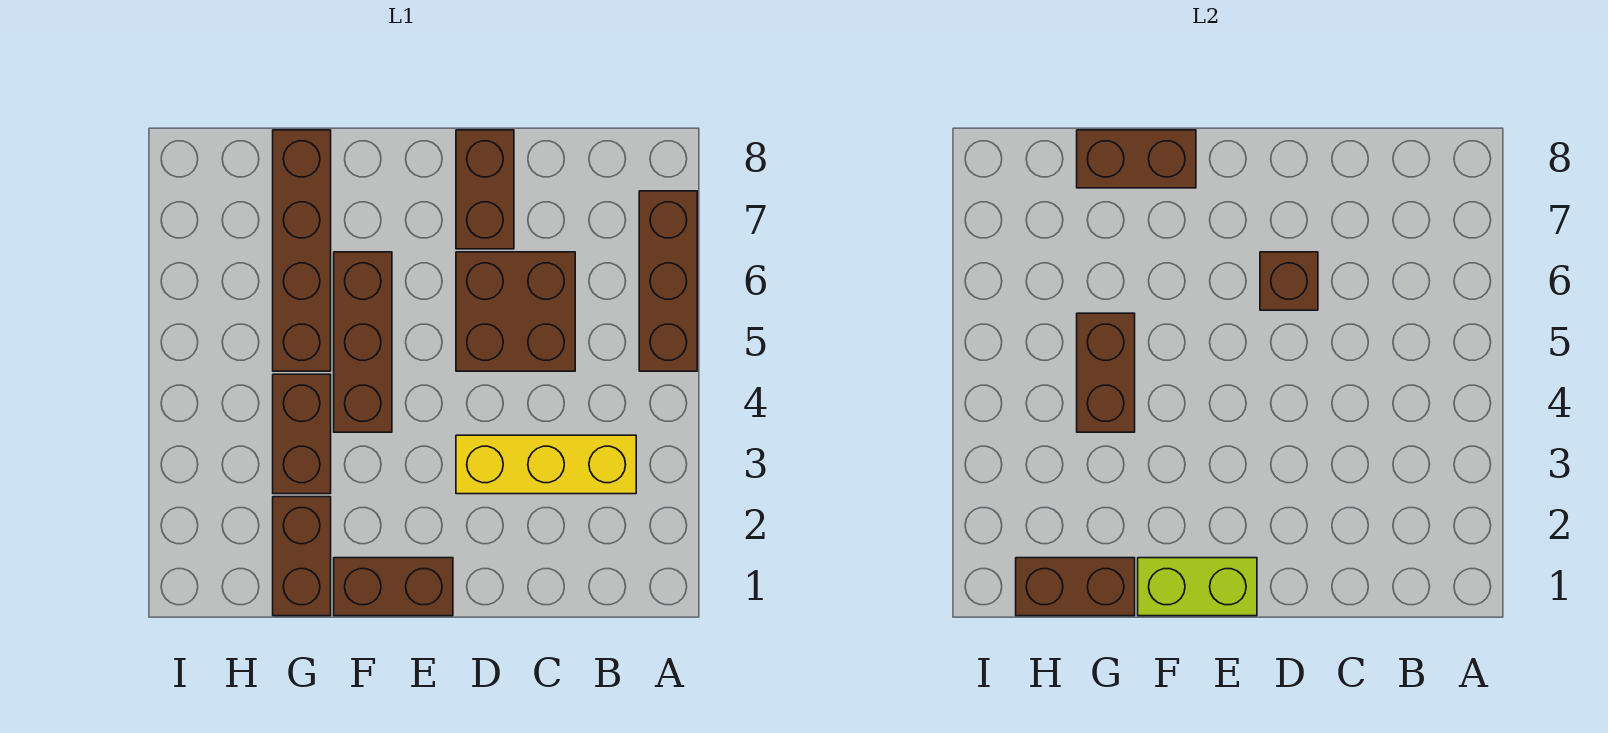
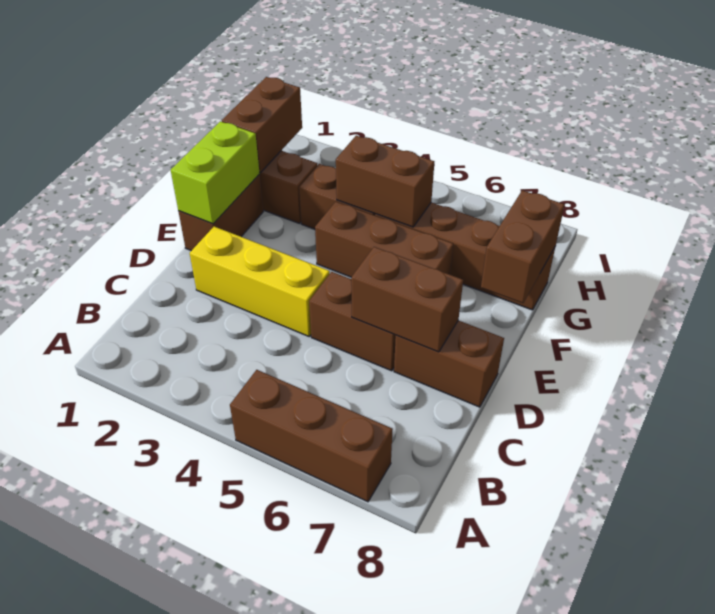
yellow 1x3 brick [456,435,636,494] -> yellow 1x3 brick turned to [190,227,330,336]
brown 2x2 brick [456,252,575,371] -> brown 1x2 brick [309,272,396,371]
brown 1x1 brick [1260,252,1318,310] -> brown 1x2 brick [351,247,463,352]

